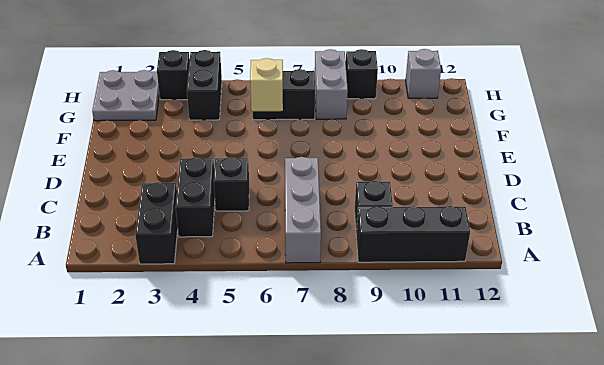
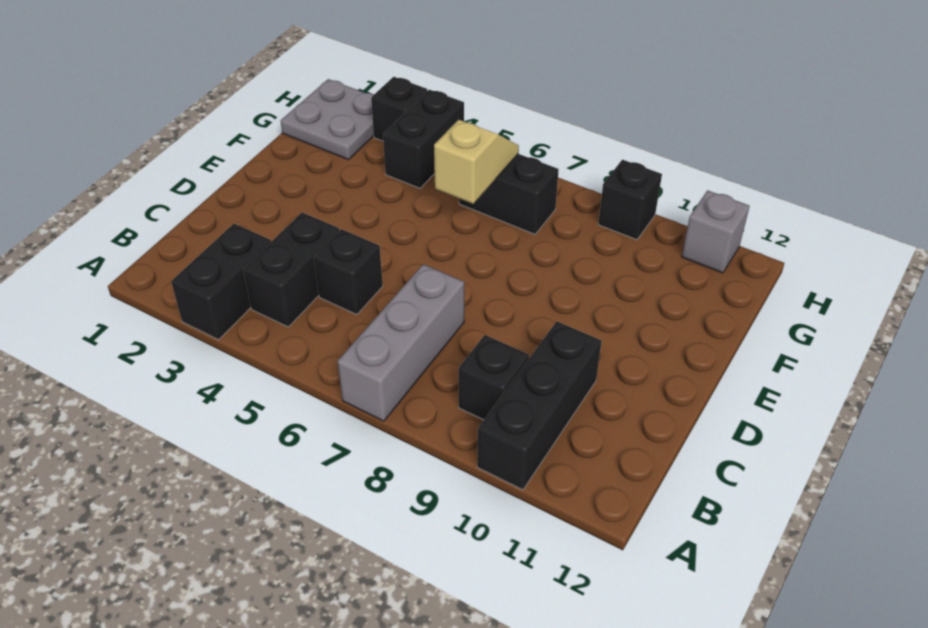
black 1x3 brick [356,206,470,262] -> black 1x3 brick turned to [477,321,602,490]
grey 1x2 brick [315,49,348,119] -> none

